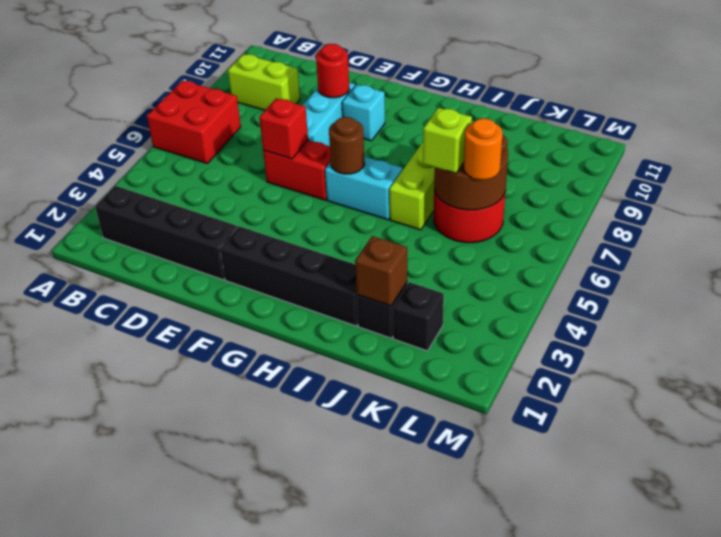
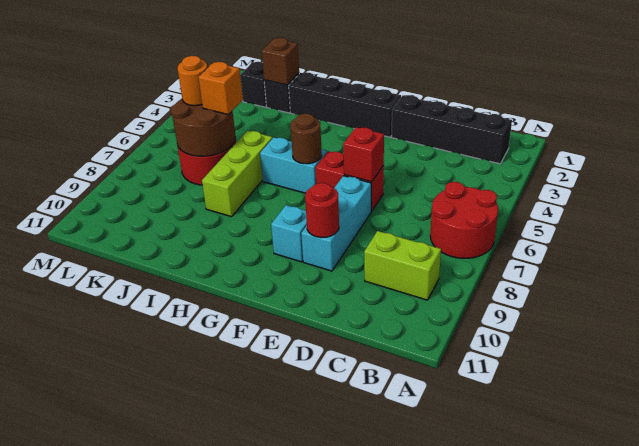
red 2x2 brick [147,81,241,163] -> red 2x2 round brick [430,182,498,258]
lime 1x1 brick [423,108,472,173] -> orange 1x1 brick [199,62,243,115]

